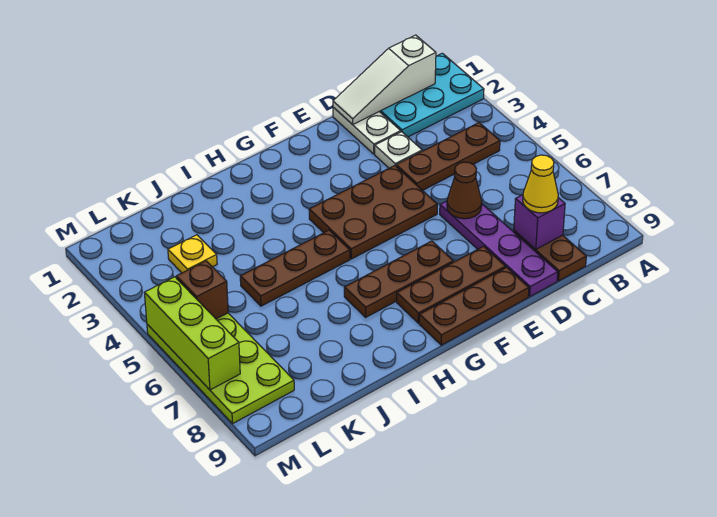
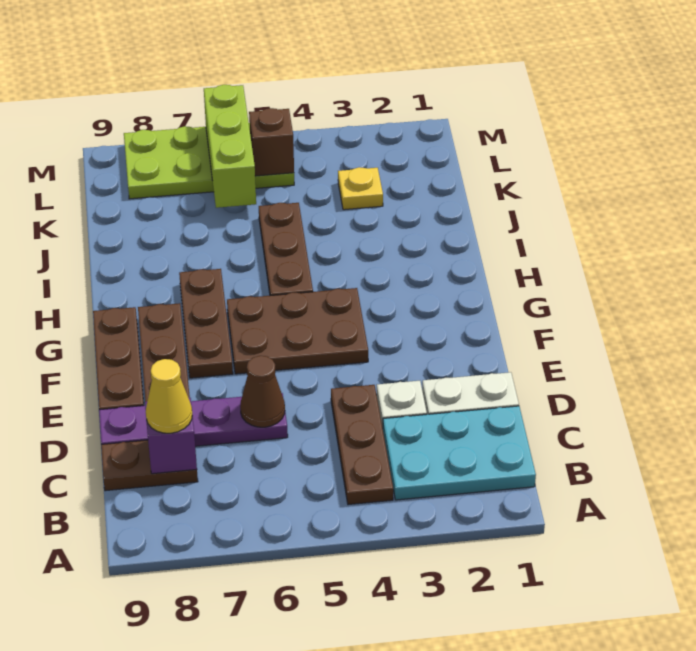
cyan 2x3 plate [380,53,484,137] -> cyan 2x3 plate turned to [383,406,536,500]
white 1x3 slope [333,35,436,125] -> none
brown 2x3 plate [309,166,437,259] -> brown 2x3 plate turned to [227,288,368,374]
lime 1x3 brick [144,277,240,390] -> lime 1x3 brick turned to [204,85,256,208]

